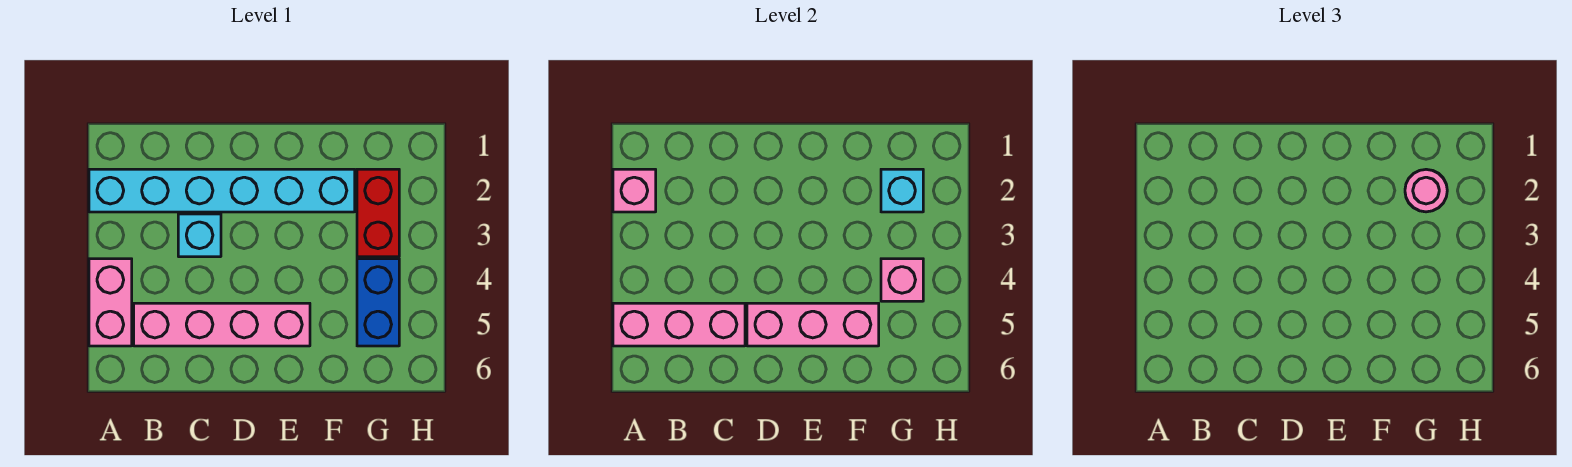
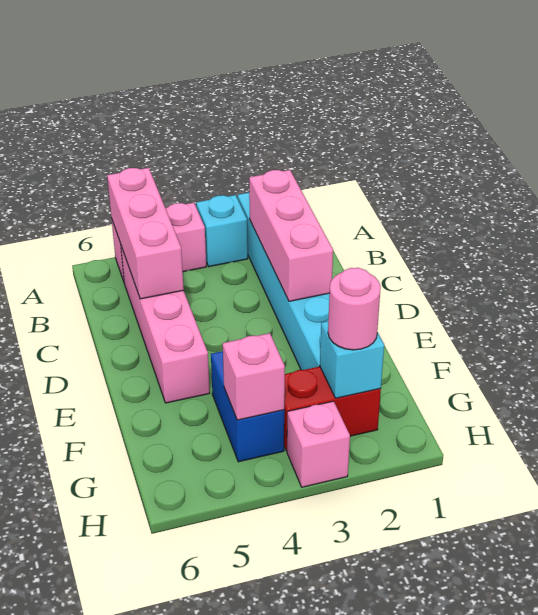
pink 1x1 brick [613,169,656,212] -> pink 1x1 brick moved to [287,401,350,487]
cyan 1x1 brick [178,214,221,257] -> cyan 1x1 brick moved to [196,195,248,267]
pink 1x3 brick [747,303,879,346] -> pink 1x3 brick moved to [249,170,333,301]
blue 1x2 brick [357,259,399,346] -> blue 1x2 brick turned to [211,351,284,462]

